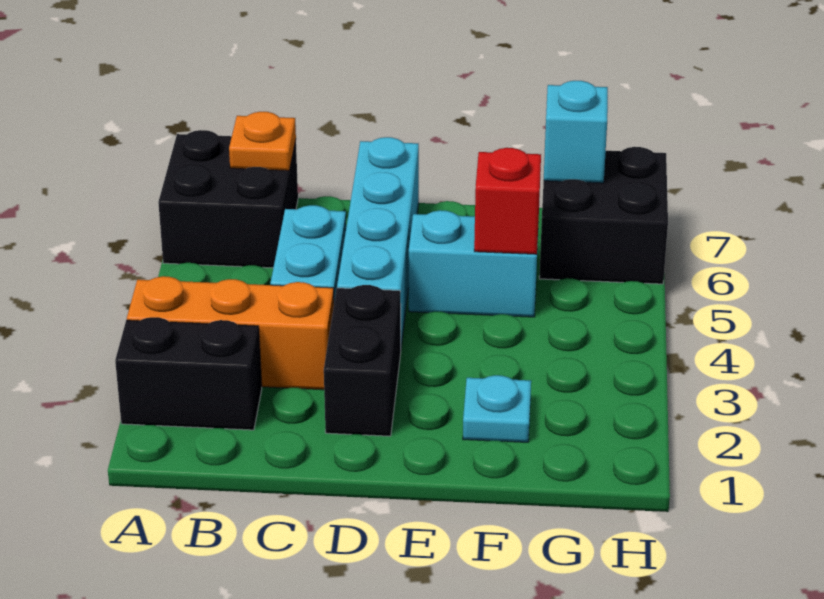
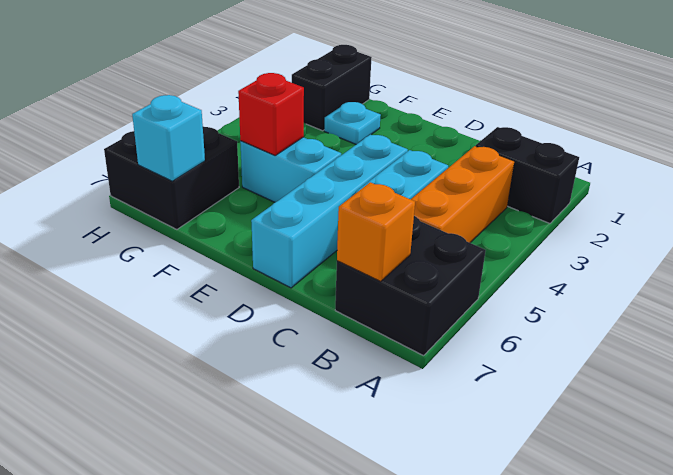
orange 1x3 brick [127,276,334,390] -> orange 1x3 brick turned to [411,146,514,243]
orange 1x1 plate [229,112,296,171] -> orange 1x1 brick [337,182,415,281]
black 1x2 brick [324,285,401,436] -> black 1x2 brick moved to [292,45,372,131]

